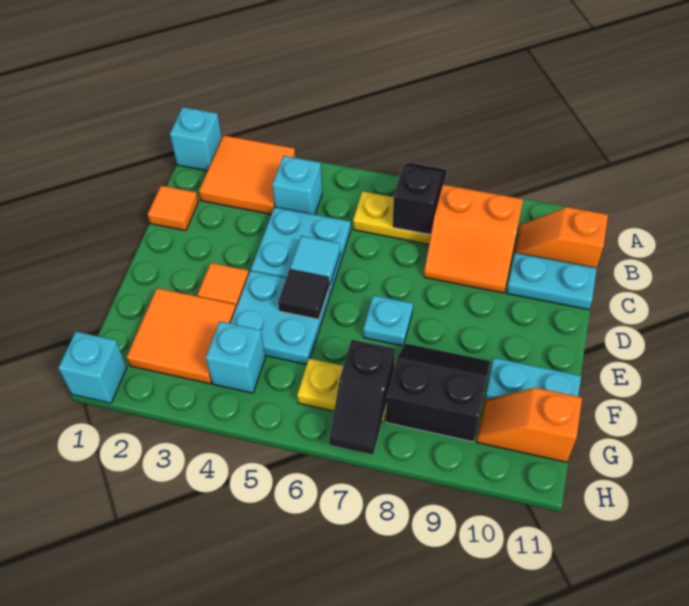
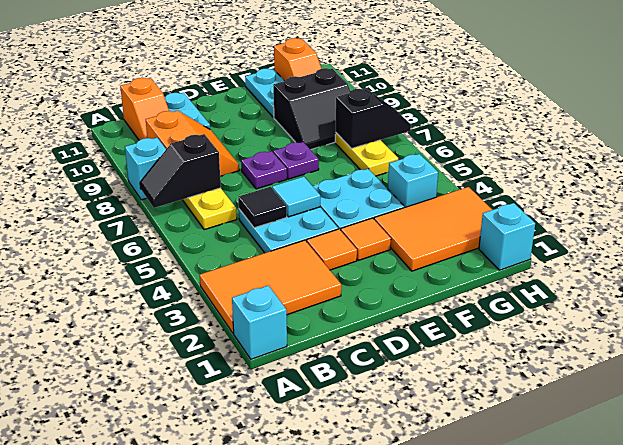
orange 2x2 tile [199,135,295,214] -> orange 2x3 tile [200,240,341,333]
cyan 1x1 brick [272,156,322,215] -> cyan 1x1 brick moved to [125,138,166,200]
orange 1x1 tile [148,186,198,231] -> orange 1x1 tile moved to [307,229,357,270]
none -> purple 1x1 plate [241,151,287,189]
black 1x1 tile [278,269,330,319] -> black 1x1 tile moved to [238,187,287,228]
cyan 1x1 plate [363,295,413,346] -> purple 1x1 plate [273,142,319,179]
orange 2x2 tile [126,288,236,384] -> orange 2x3 tile [374,187,492,271]
black 2x2 slope [386,344,490,442] -> black 2x2 slope turned to [273,68,350,150]

